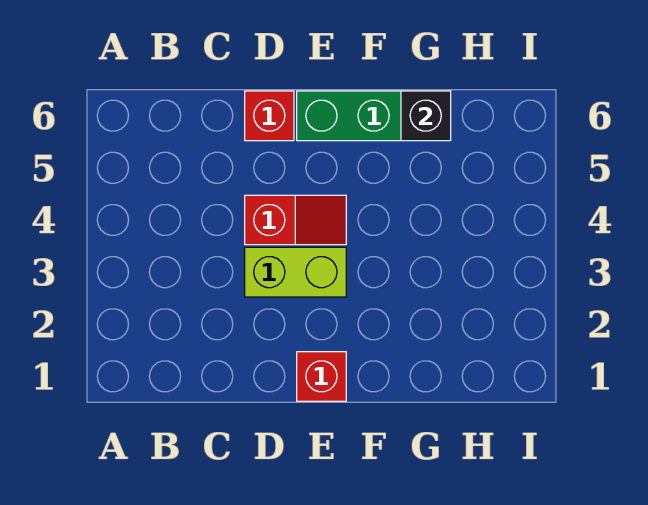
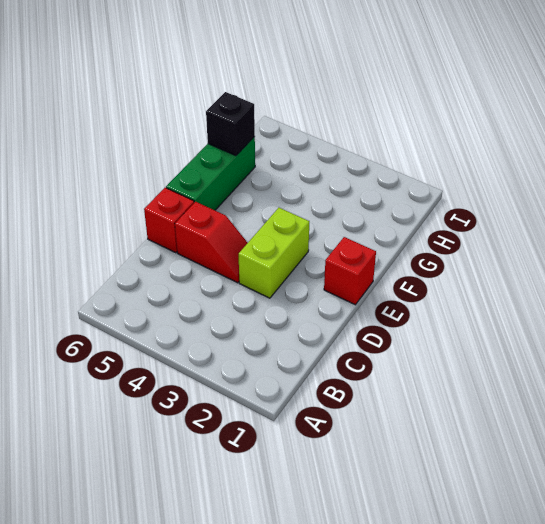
red 1x2 slope [245,195,346,245] -> red 1x2 slope turned to [175,202,248,283]

